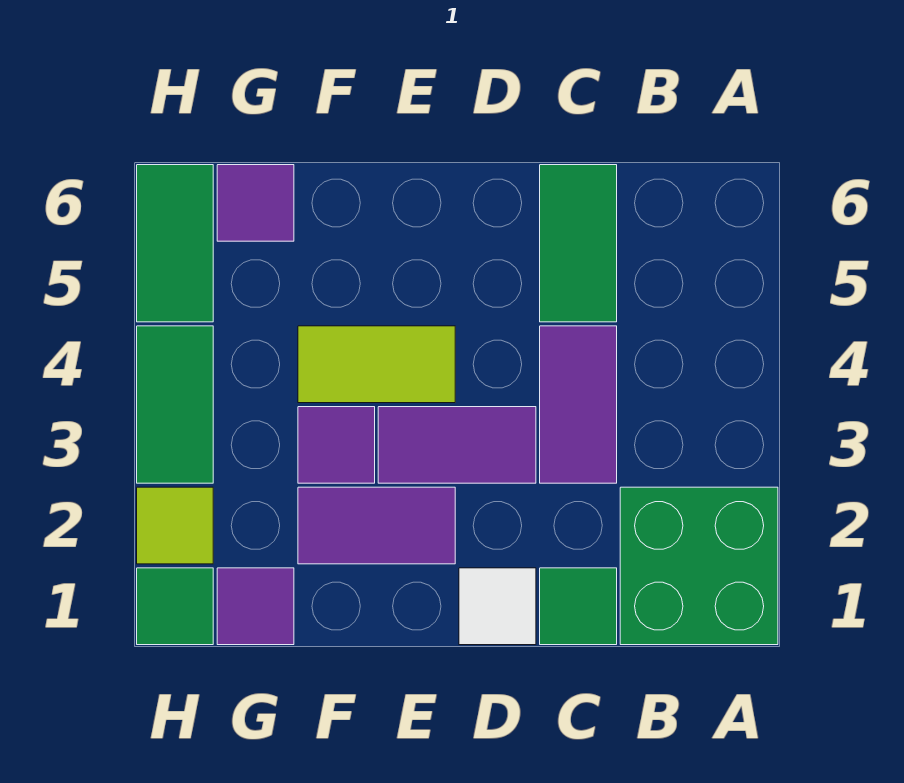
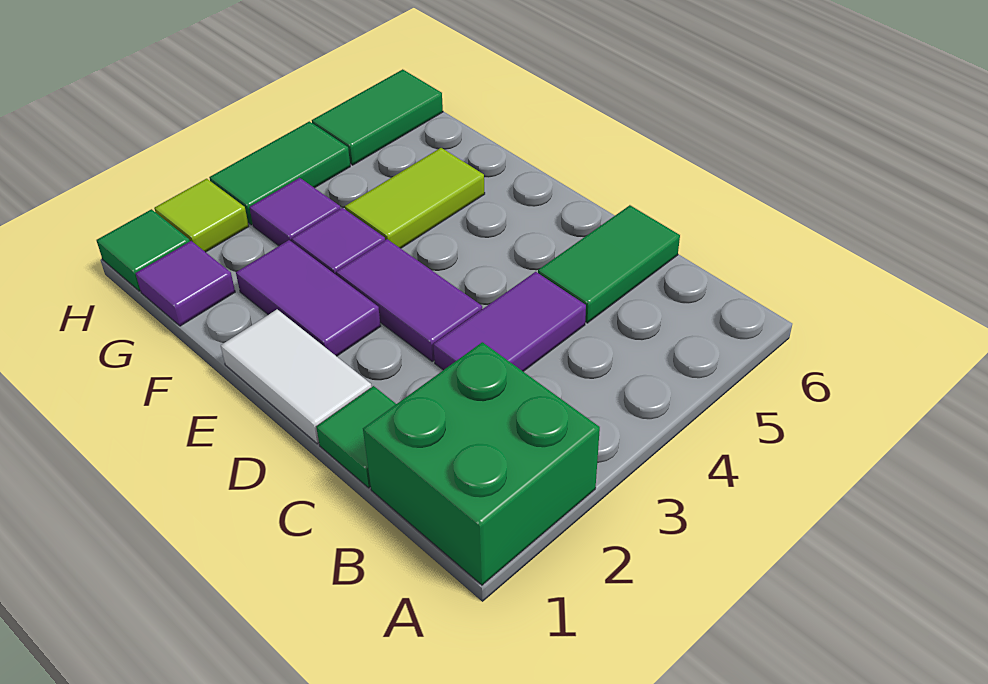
white 1x1 tile [459,568,536,645] -> white 1x2 tile [221,309,372,444]
lime 1x2 tile [298,326,455,403] -> lime 1x2 tile turned to [345,148,485,248]
purple 1x1 tile [217,165,294,241] -> purple 1x1 tile moved to [250,178,341,246]

